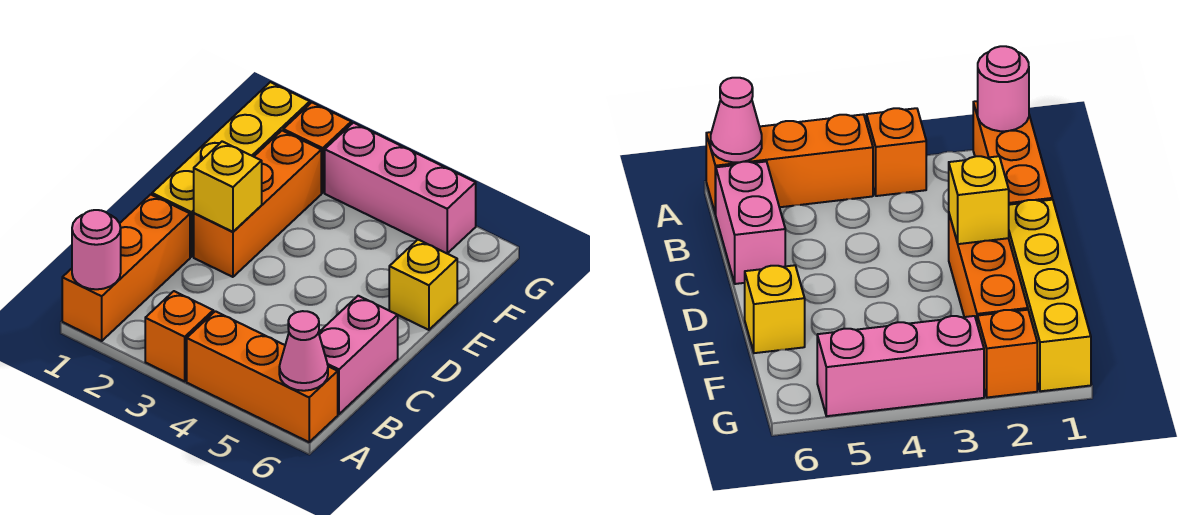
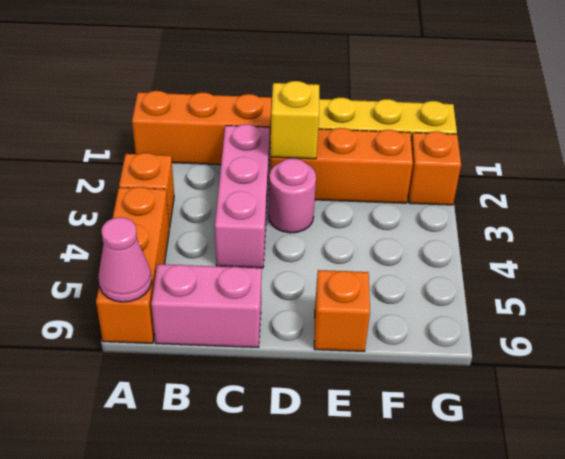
pink 1x1 round brick [72,210,121,289] -> pink 1x1 round brick moved to [269,158,316,233]
yellow 1x1 brick [389,240,457,330] -> orange 1x1 brick [314,270,370,351]
pink 1x3 brick [325,123,476,254] -> pink 1x3 brick moved to [215,124,270,268]

